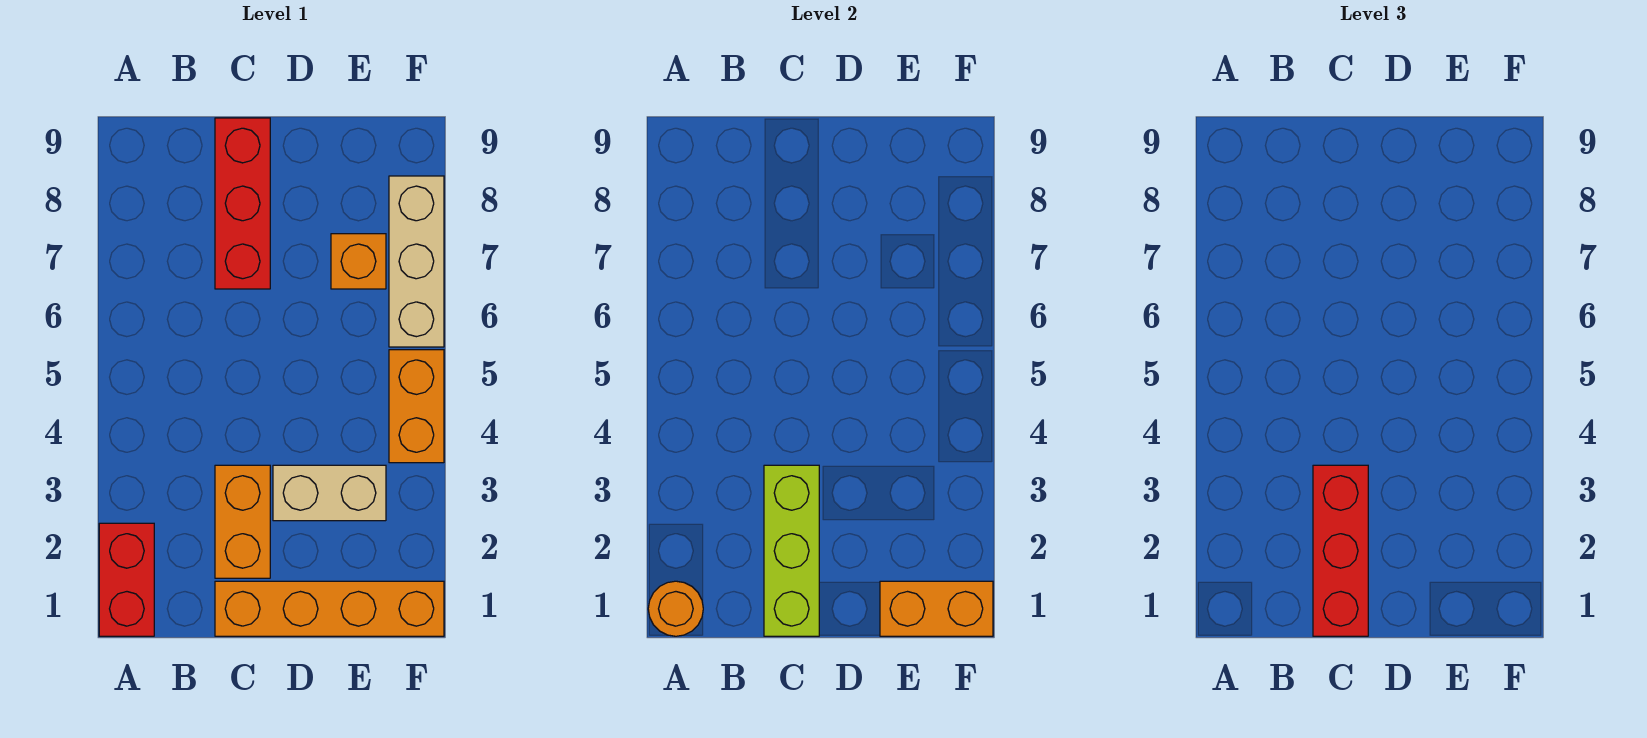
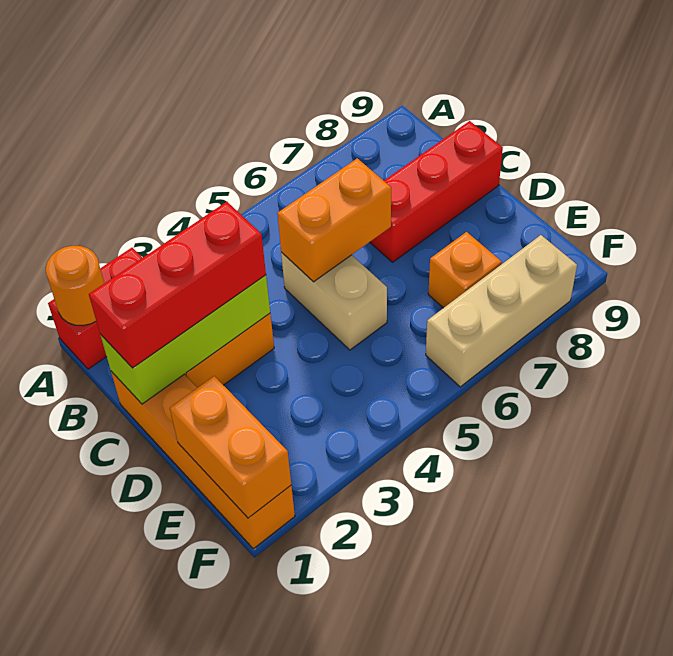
tan 1x2 brick [273,465,386,521] -> tan 1x2 brick moved to [281,252,387,350]
orange 1x2 brick [389,350,444,463] -> orange 1x2 brick moved to [277,158,391,282]

